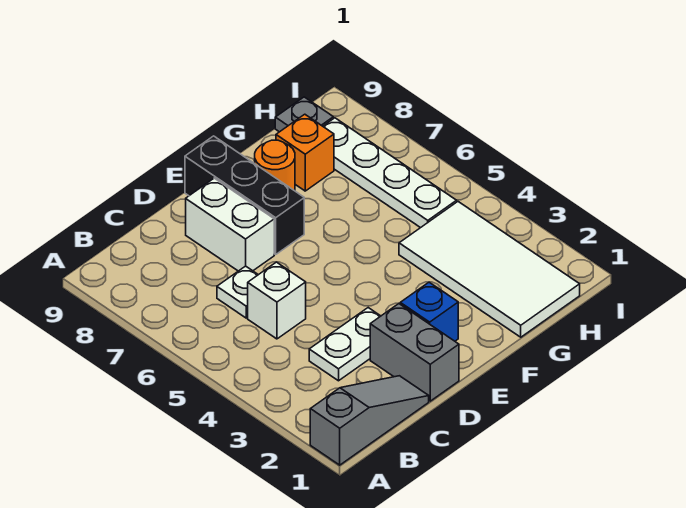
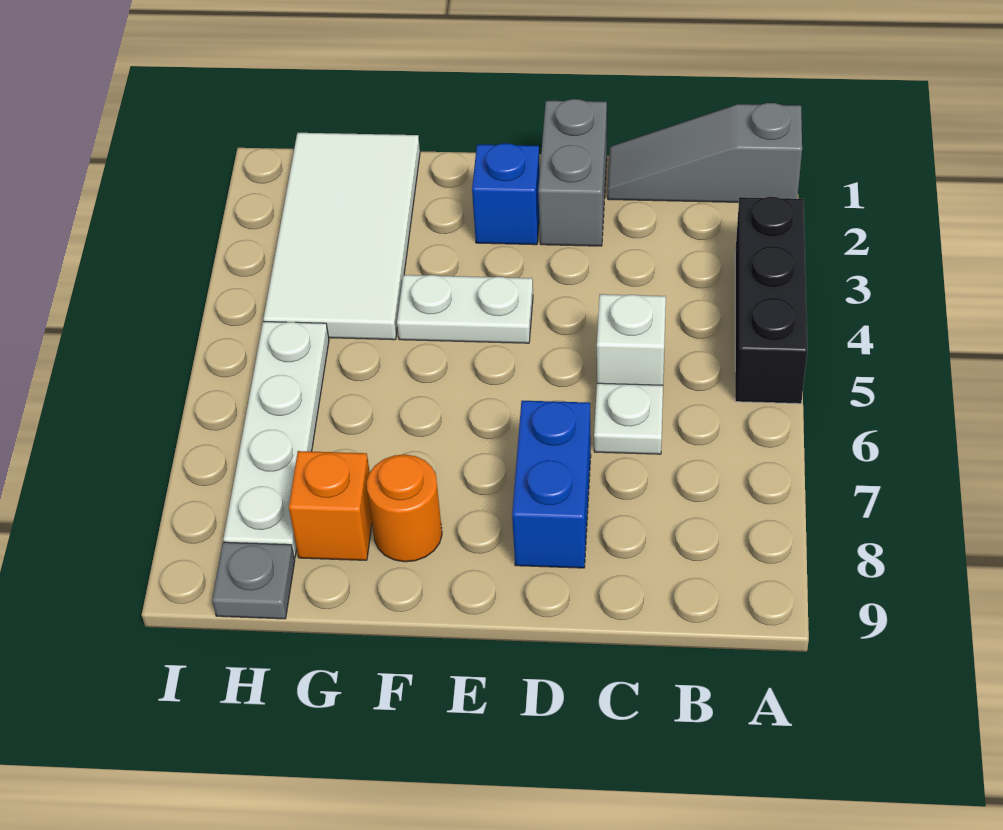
white 1x2 plate [309,308,380,381] -> white 1x2 plate moved to [397,275,533,343]
white 1x2 brick [186,178,274,271] -> blue 1x2 brick [512,401,591,568]
black 1x3 brick [185,136,304,254] -> black 1x3 brick moved to [735,197,807,404]

